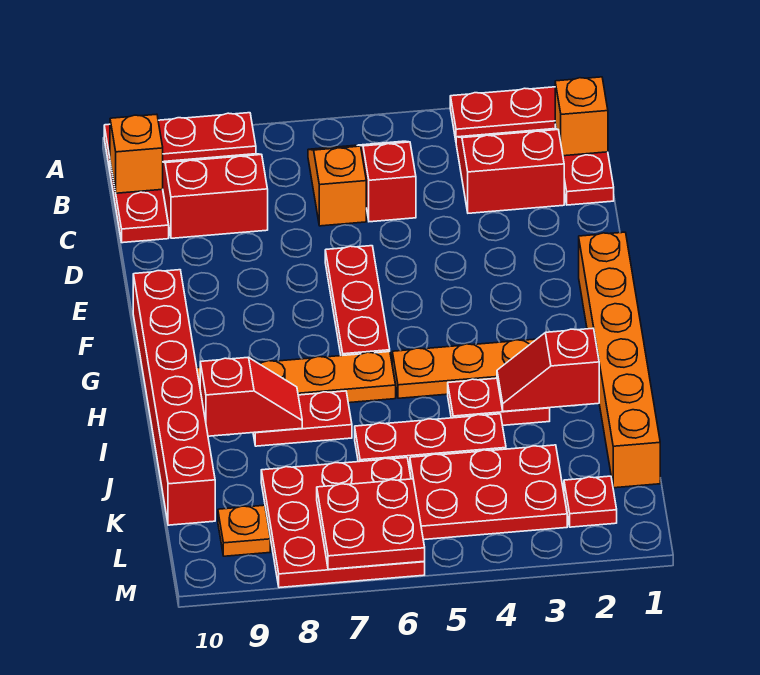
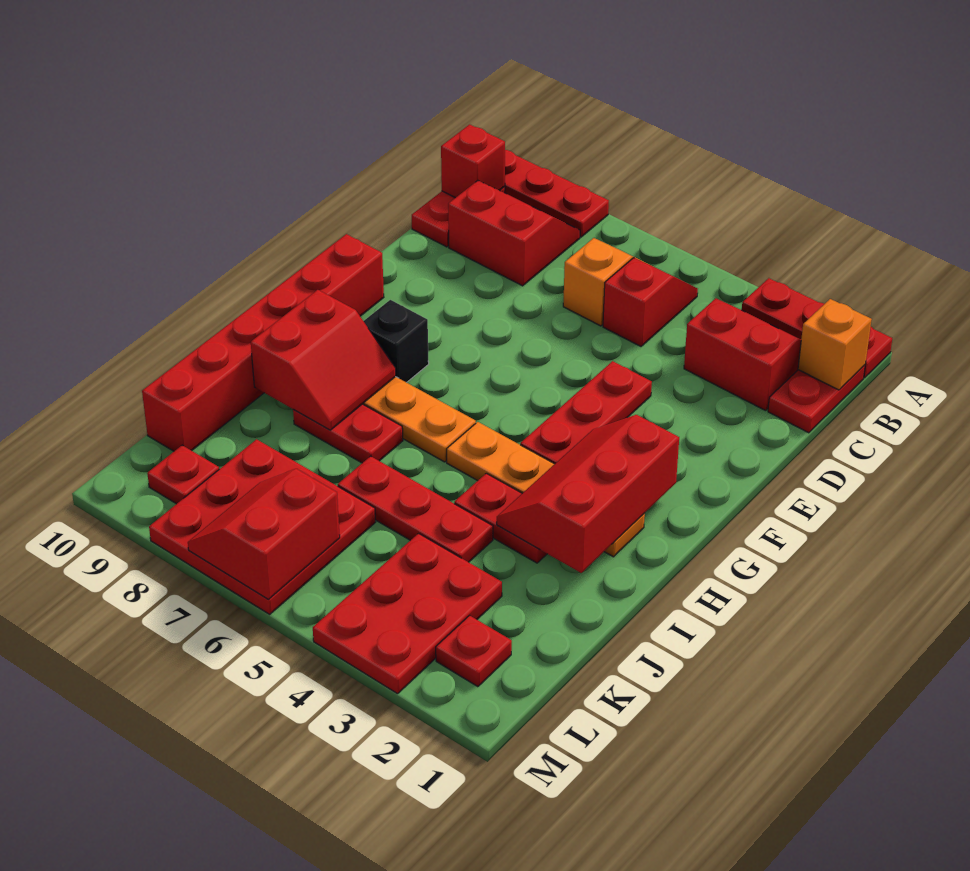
orange 1x1 brick [110,114,163,193] -> red 1x1 brick [441,124,505,198]
red 1x3 plate [325,246,390,356] -> red 1x3 plate moved to [520,361,652,464]
orange 1x6 brick [579,232,660,488] -> none
none -> black 1x1 brick [364,300,429,383]
red 1x2 slope [497,328,599,411] -> red 2x3 slope [497,415,679,573]
red 1x2 slope [200,357,302,436] -> red 2x2 slope [251,290,396,430]
red 2x3 plate [410,445,567,540] -> red 2x3 plate turned to [313,533,502,694]
red 2x2 plate [317,479,425,569] -> red 2x2 slope [188,469,340,599]
orange 1x1 plate [218,505,270,556] -> red 1x1 plate [147,445,219,504]

